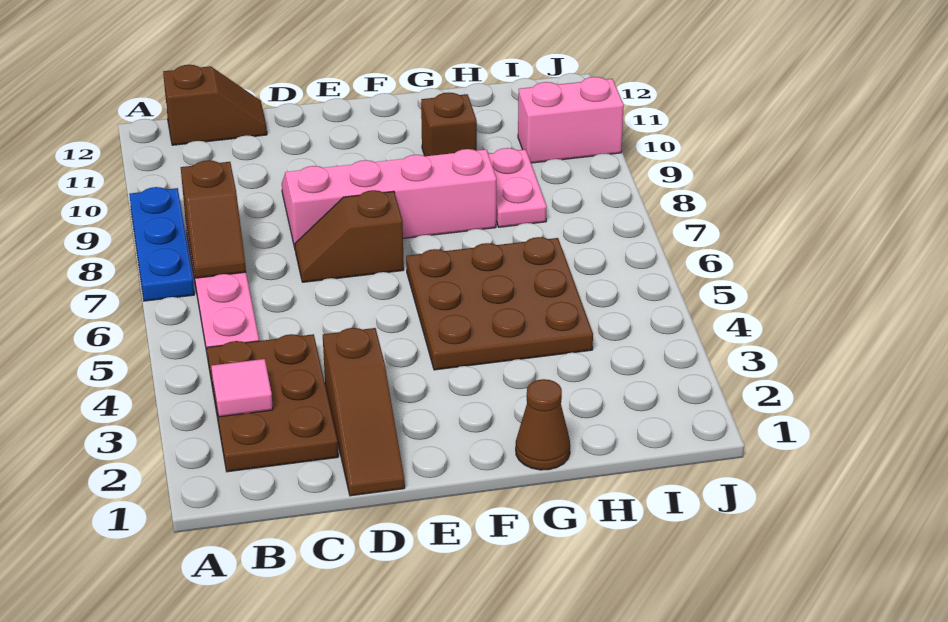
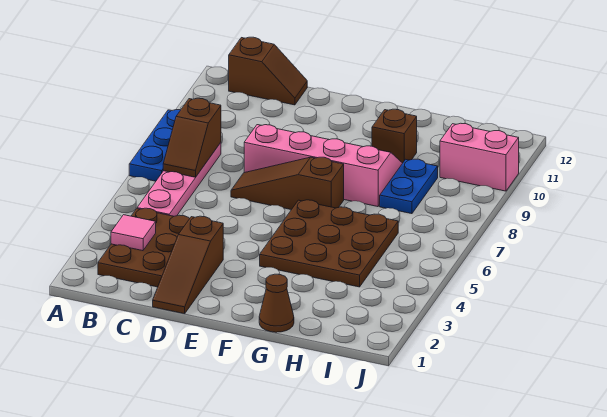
brown 1x2 slope [295,190,404,282] -> brown 1x3 slope [231,157,344,210]
pink 1x2 plate [488,148,547,227] -> blue 1x2 plate [380,159,438,214]

